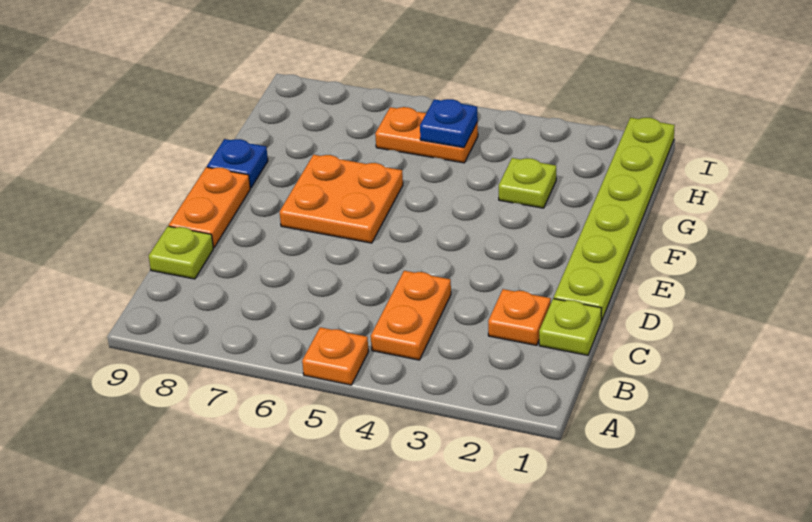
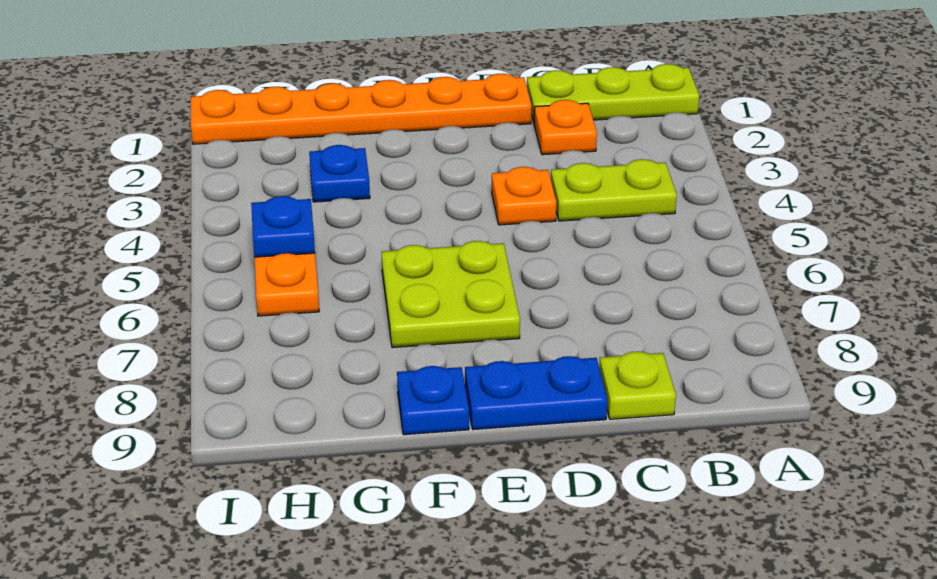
orange 1x1 plate [302,327,369,385] -> orange 1x1 plate moved to [492,167,556,225]
orange 1x2 plate [371,271,451,360] -> lime 1x2 plate [551,159,677,221]
lime 1x1 plate [539,299,601,355] -> lime 1x3 plate [527,64,699,122]
lime 1x6 plate [554,118,675,321] -> orange 1x6 plate [191,74,531,144]
orange 1x2 plate [169,167,250,248] -> blue 1x2 plate [465,356,607,430]
orange 2x2 plate [280,155,403,243] -> lime 2x2 plate [381,241,520,348]
lime 1x1 plate [499,158,556,208] -> blue 1x1 plate [309,145,370,202]

